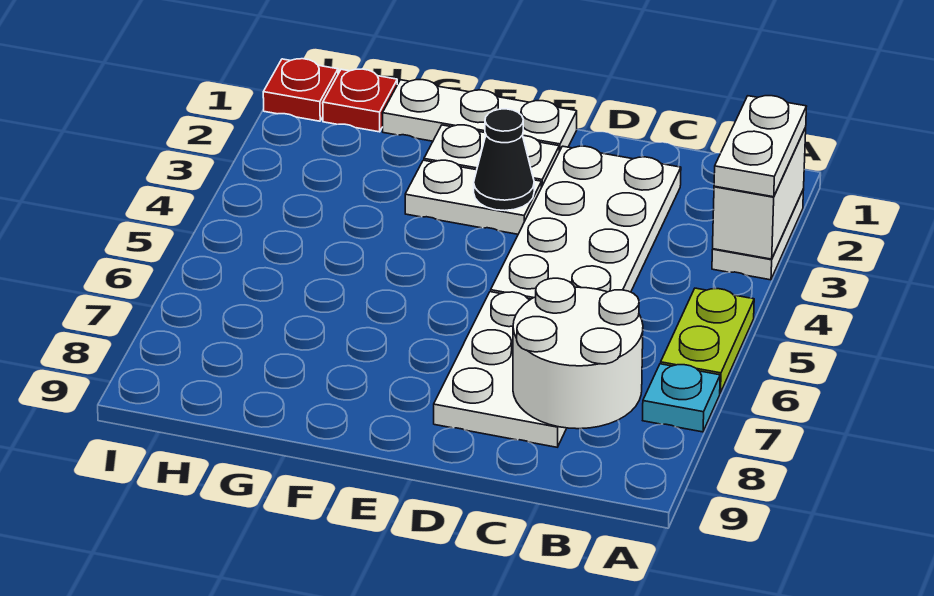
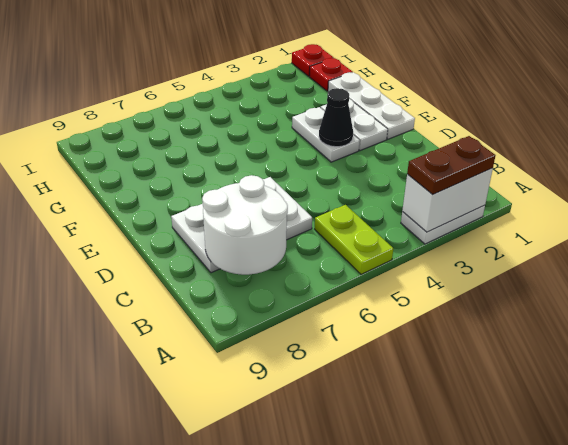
white 1x2 plate [714,96,806,197] -> brown 1x2 plate [407,136,496,195]
lime 1x2 plate [661,288,754,393] -> lime 1x2 plate turned to [315,205,393,274]
cyan 1x1 plate [643,364,720,432] -> none
white 2x4 plate [491,146,681,299] -> none

